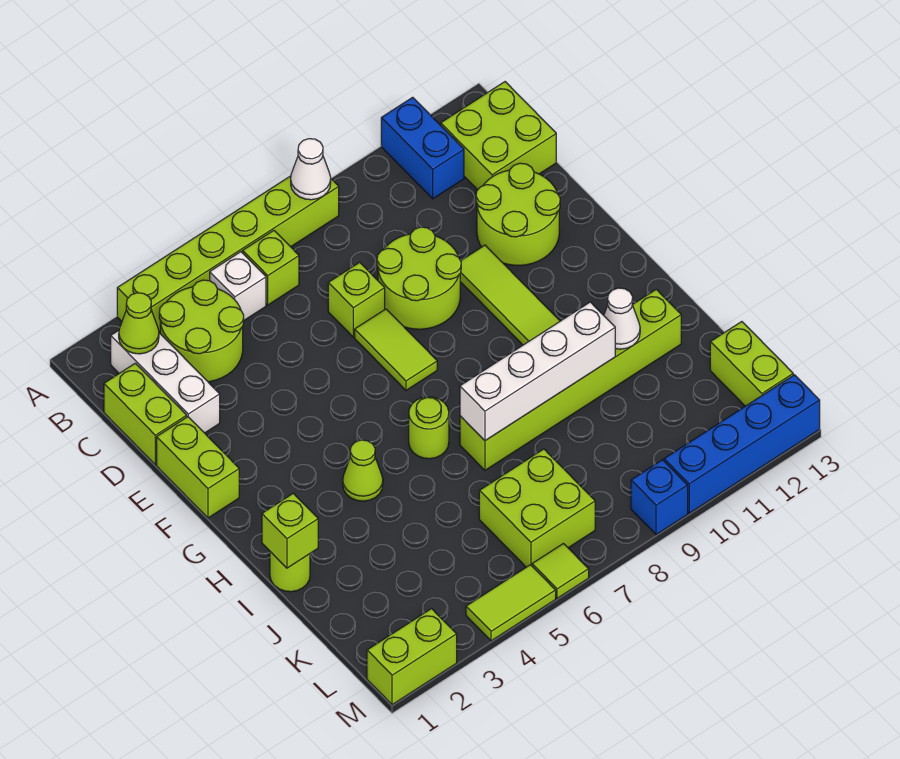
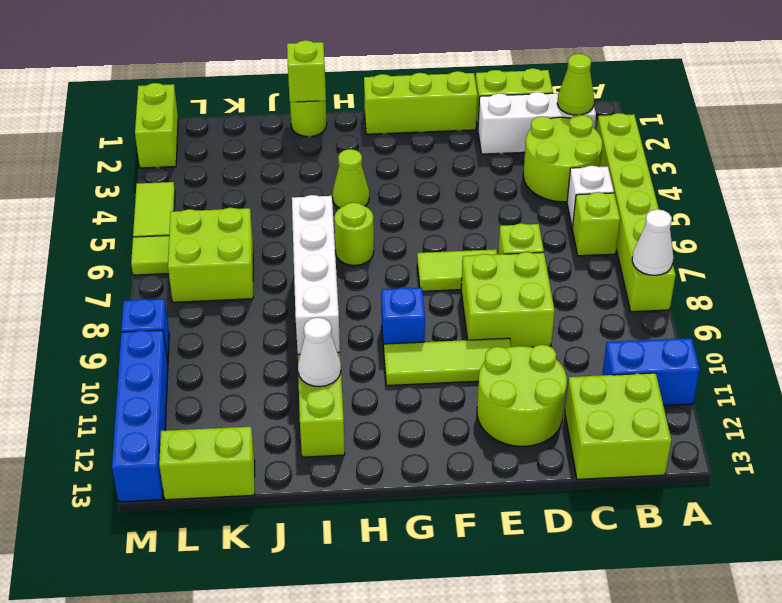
lime 2x2 round brick [377,227,461,329] -> lime 2x2 brick [461,252,555,347]
lime 1x2 brick [157,417,239,518] -> lime 1x3 brick [364,71,478,134]
none -> blue 1x1 brick [381,287,425,349]

